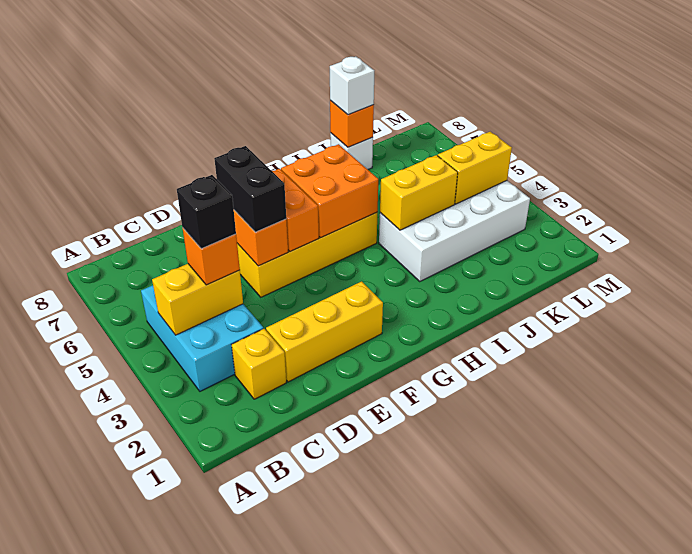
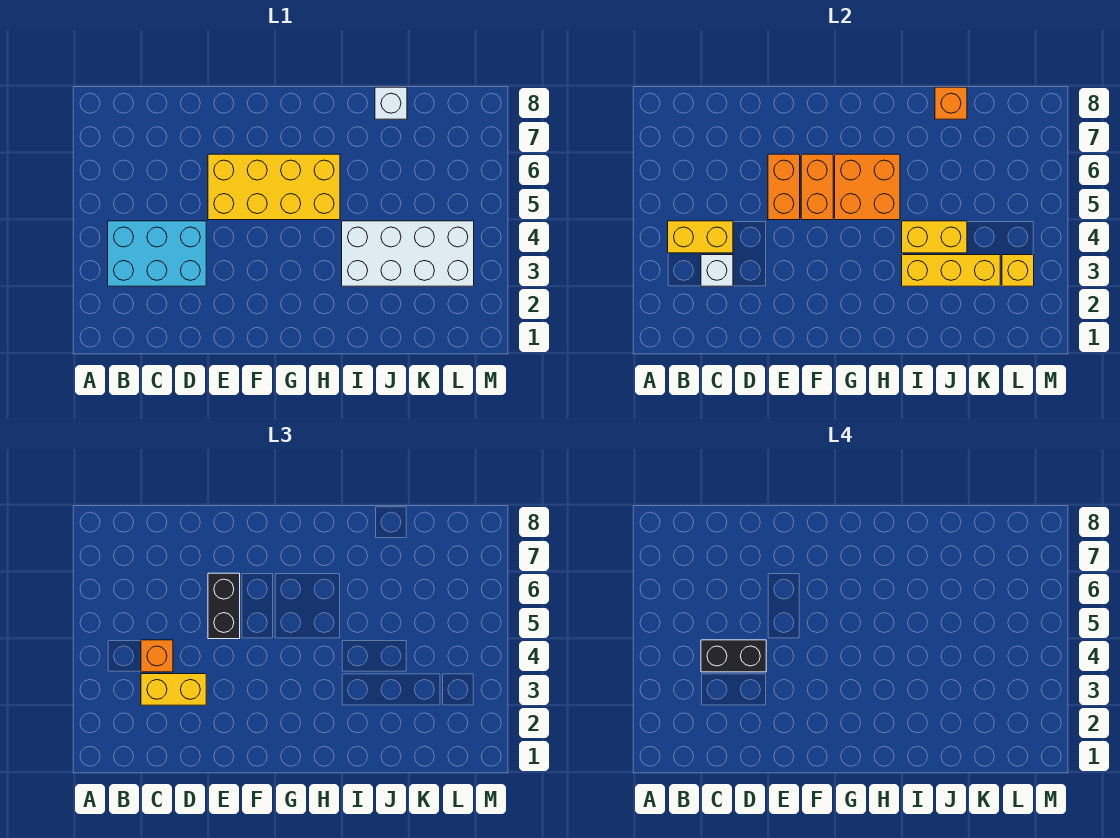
cyan 2x3 brick [141,285,263,391] -> cyan 2x3 brick turned to [108,221,206,286]
yellow 1x1 brick [232,329,286,399] -> yellow 1x1 brick moved to [1002,255,1034,286]
black 1x1 brick [177,175,236,249] -> black 1x2 brick [701,640,766,672]
yellow 1x3 brick [266,281,383,382] -> yellow 1x3 brick moved to [902,255,1000,286]
white 1x1 brick [330,56,374,115] -> white 1x1 brick moved to [701,255,733,286]
yellow 1x2 brick [438,132,512,204] -> yellow 1x2 brick moved to [141,674,206,705]

